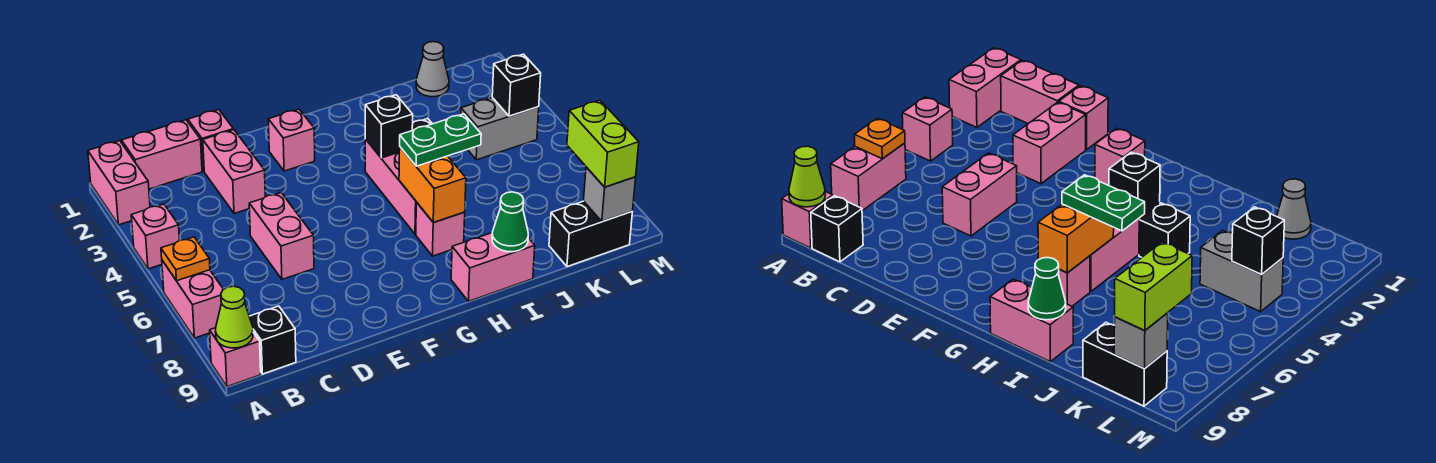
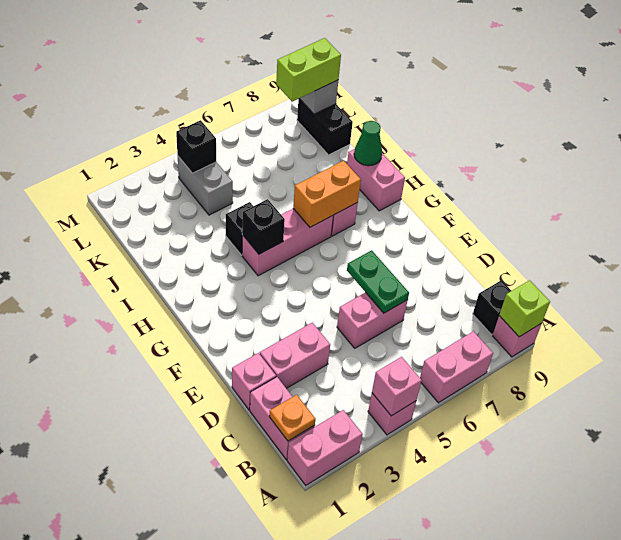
orange 1x1 plate [161,237,210,281] -> orange 1x1 plate moved to [269,395,315,441]
lime 1x1 cone [216,286,253,348] -> lime 1x1 brick [499,280,550,337]
pink 1x1 brick [268,109,315,171] -> pink 1x1 brick moved to [372,357,422,416]
green 1x2 plate [400,114,481,166] -> green 1x2 plate moved to [347,250,409,313]
grey 1x1 cone [416,42,449,97] -> none

